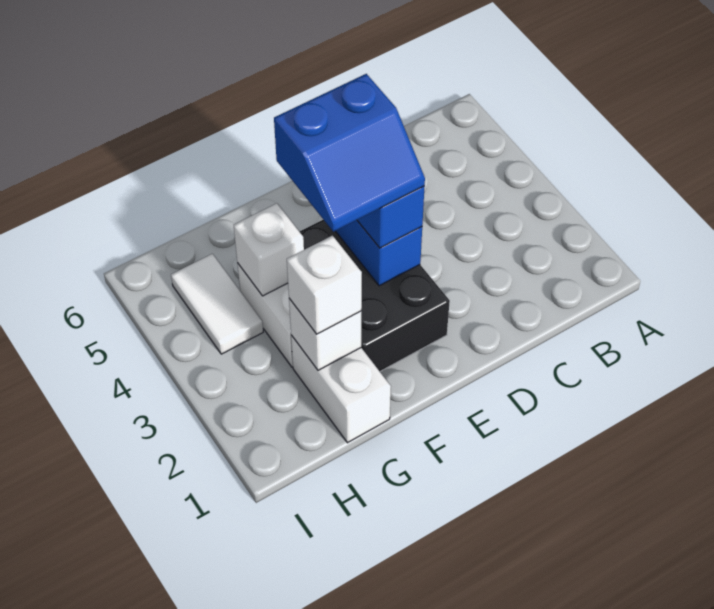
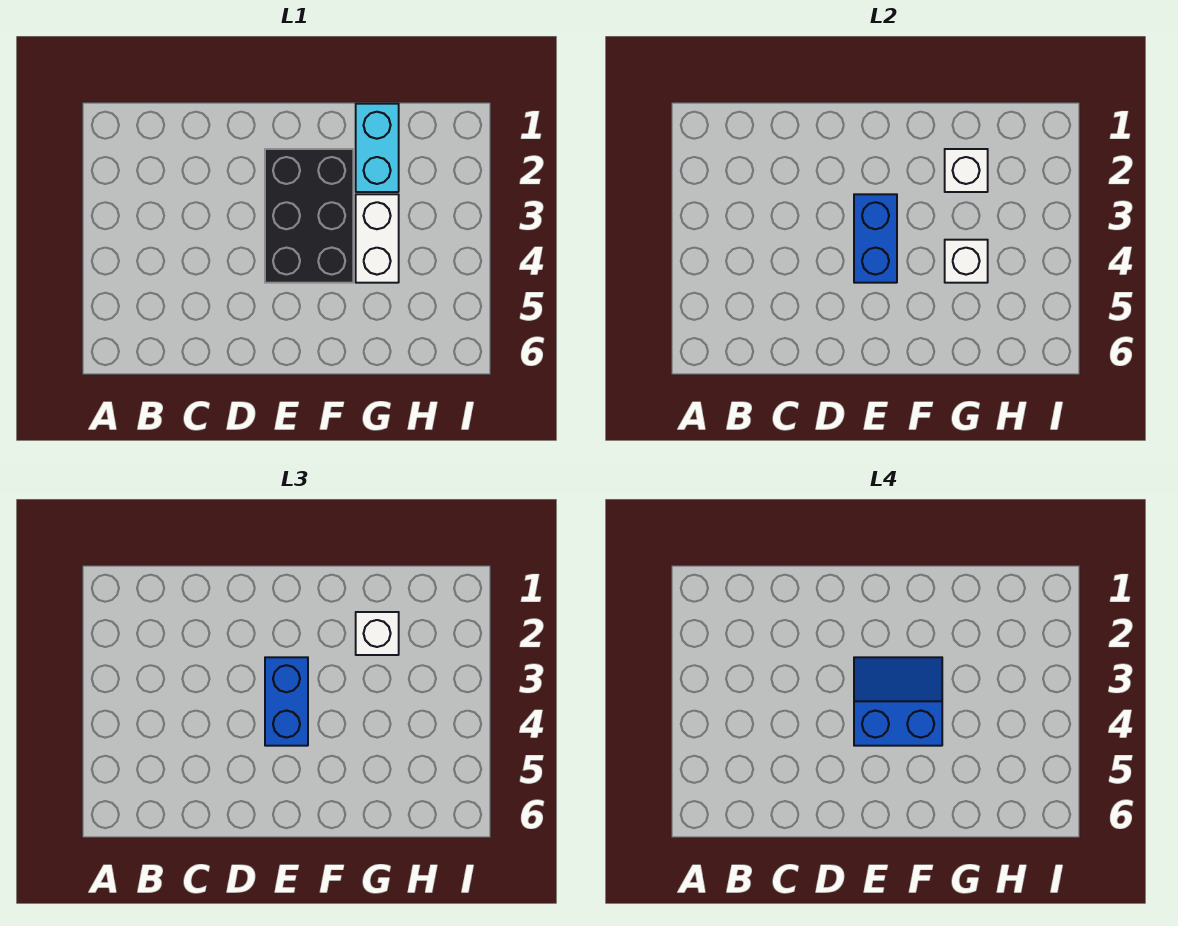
white 1x2 brick [291,336,391,443] -> cyan 1x2 brick [356,104,399,192]
white 1x2 tile [171,254,263,354] -> none

